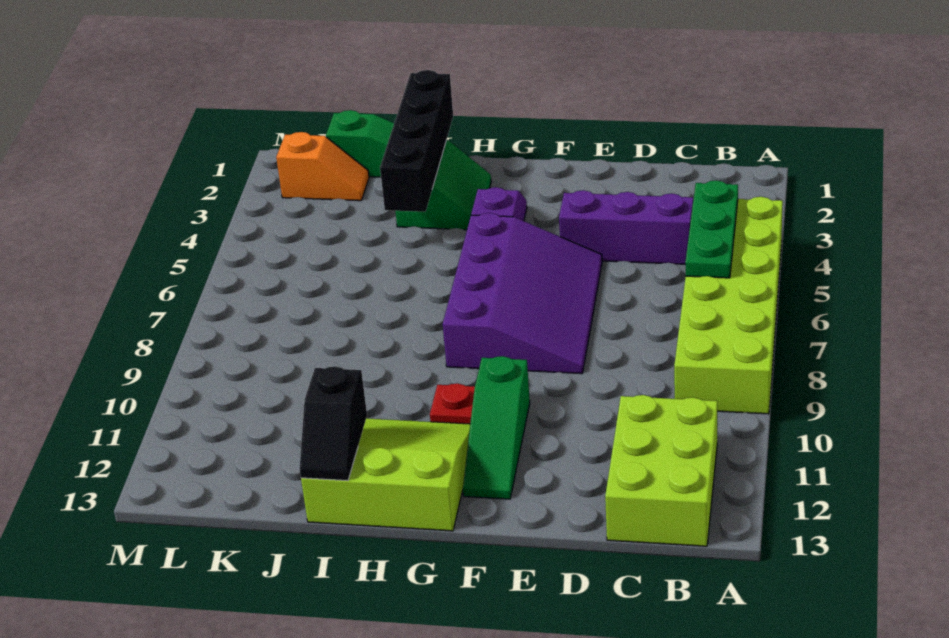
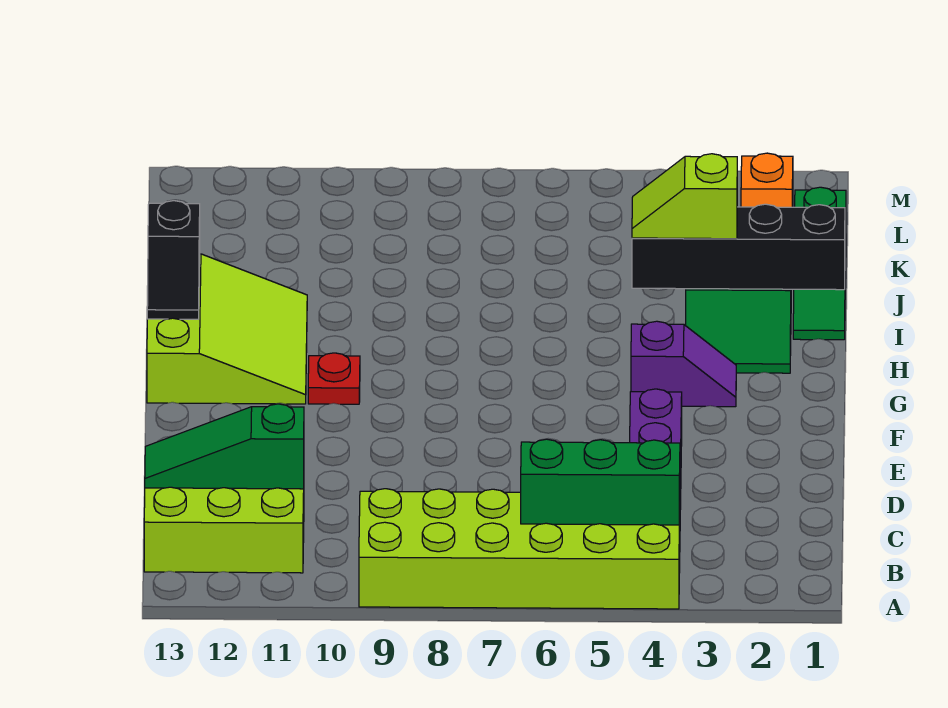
green 1x3 plate [685,180,738,278] -> green 1x3 brick [521,439,680,525]
purple 3x4 slope [443,213,602,374] -> none
green 1x3 slope [463,356,530,499] -> green 1x3 slope moved to [145,404,304,489]
none -> lime 1x2 slope [632,154,737,239]
black 1x2 slope [300,366,367,481] -> black 1x2 slope turned to [147,201,200,319]

